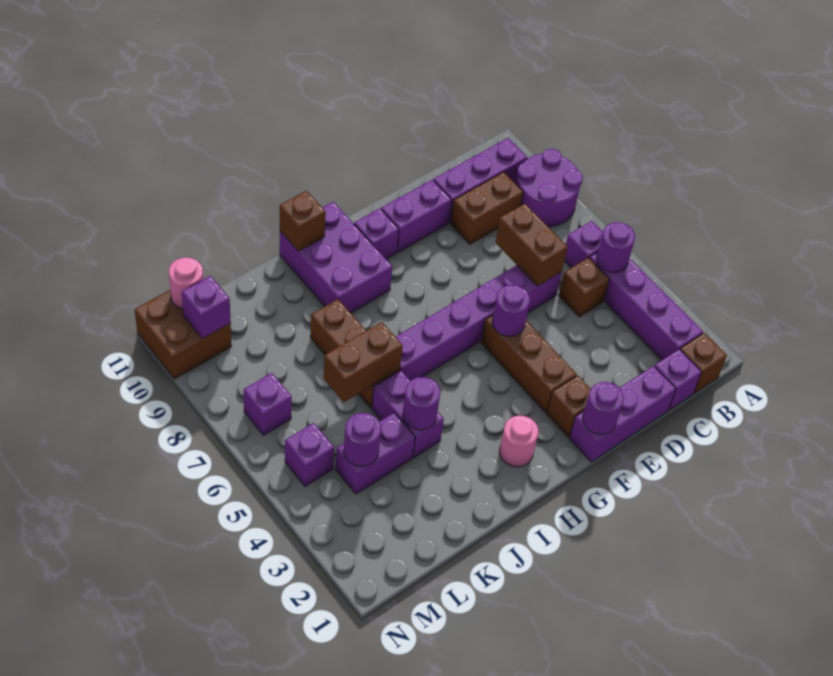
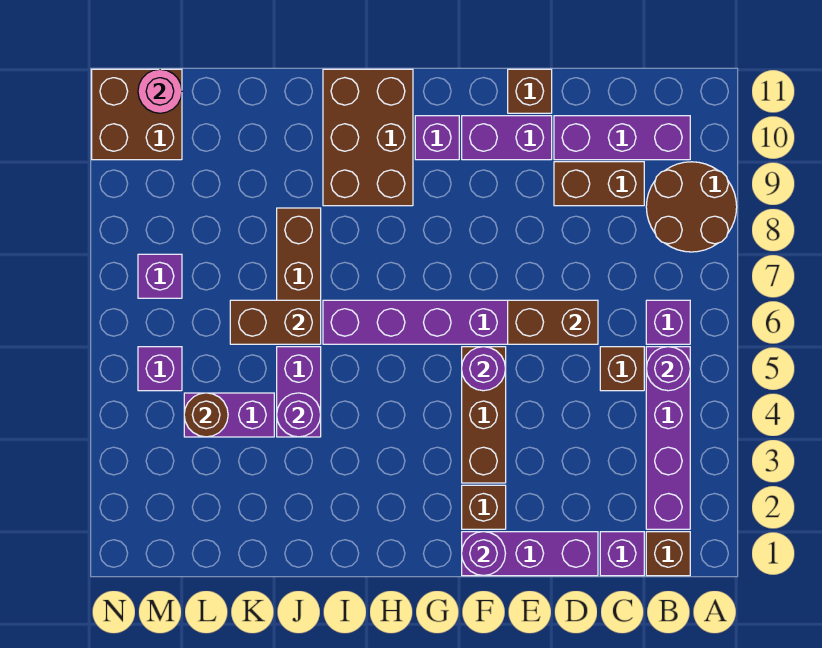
purple 2x2 round brick [516,149,583,227] -> brown 2x2 round brick [646,162,737,252]
brown 1x2 brick [496,204,568,286] -> brown 1x2 brick turned to [508,300,598,344]
pink 1x1 round brick [500,416,539,467] -> none
purple 2x3 brick [280,202,392,313] -> brown 2x3 brick [323,69,413,206]
brown 1x1 brick [280,191,326,251] -> brown 1x1 brick moved to [508,69,552,113]
purple 1x1 round brick [344,413,381,466] -> brown 1x1 round brick [184,393,228,437]
purple 1x1 brick [182,276,231,339] -> none

